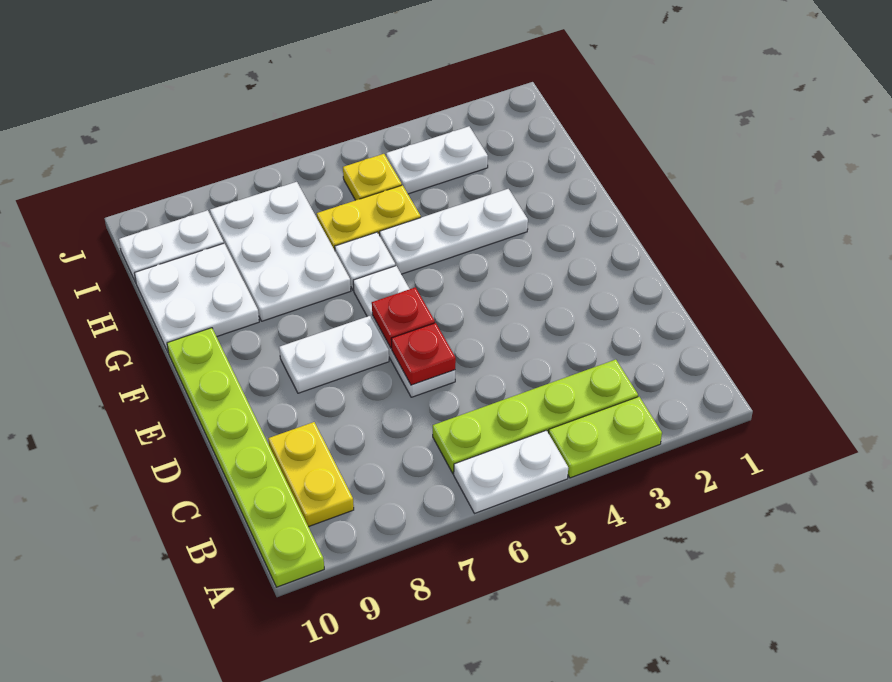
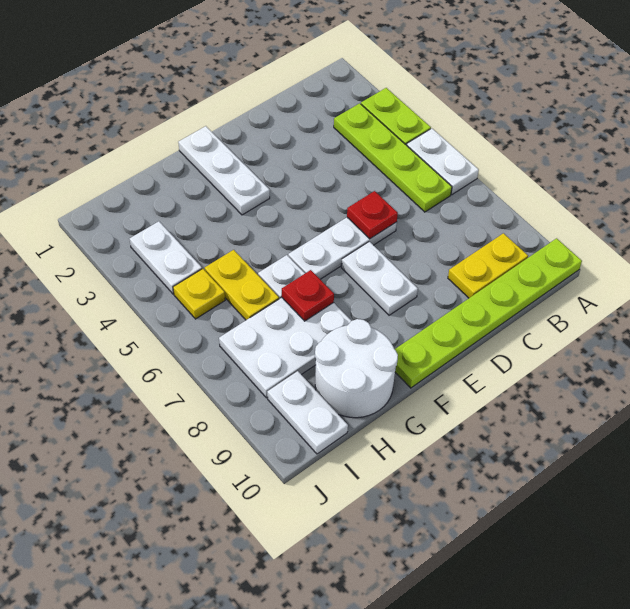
red 1x1 plate [372,287,435,348] -> red 1x1 plate moved to [282,270,334,321]
white 1x3 plate [380,189,528,274] -> white 1x3 plate moved to [178,126,270,215]
white 2x2 plate [135,244,259,352] -> white 2x2 round brick [315,319,398,418]

